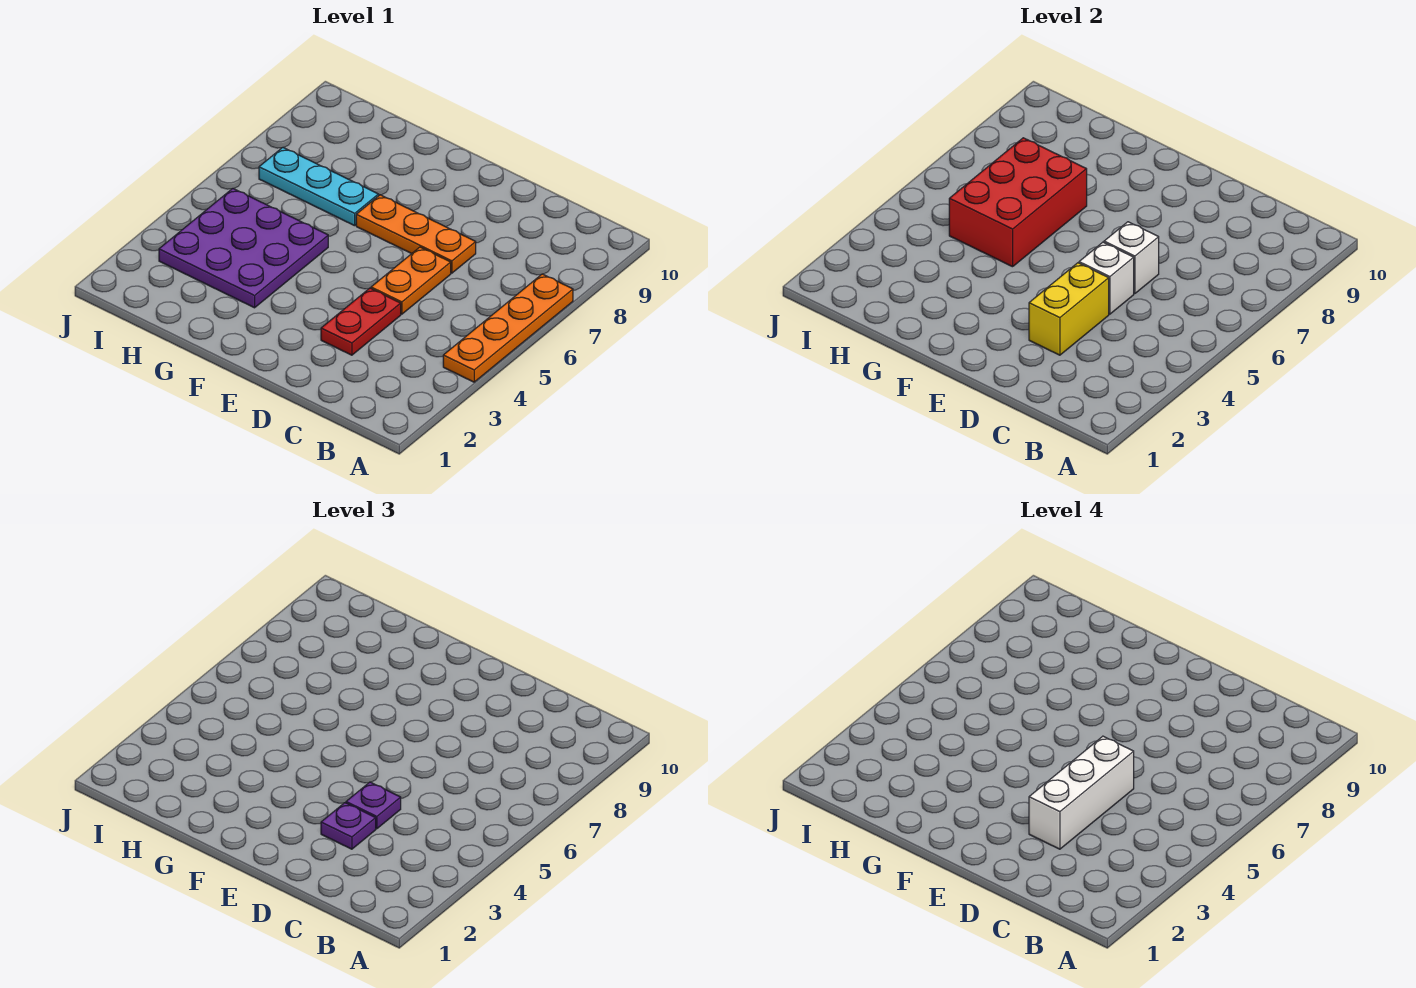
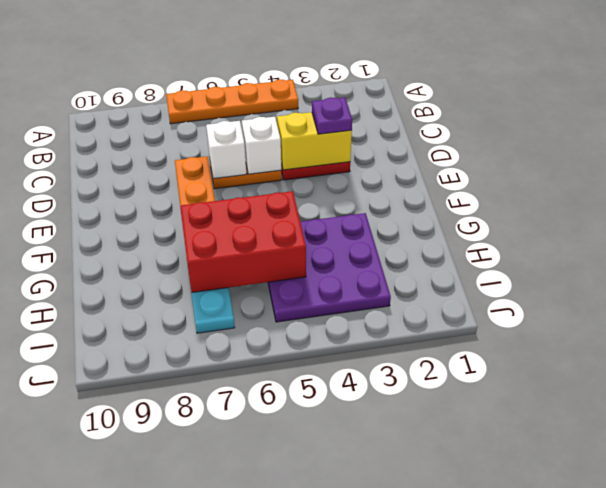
white 1x3 brick [1029,736,1134,849] -> none
purple 1x1 plate [346,782,401,829] -> none

